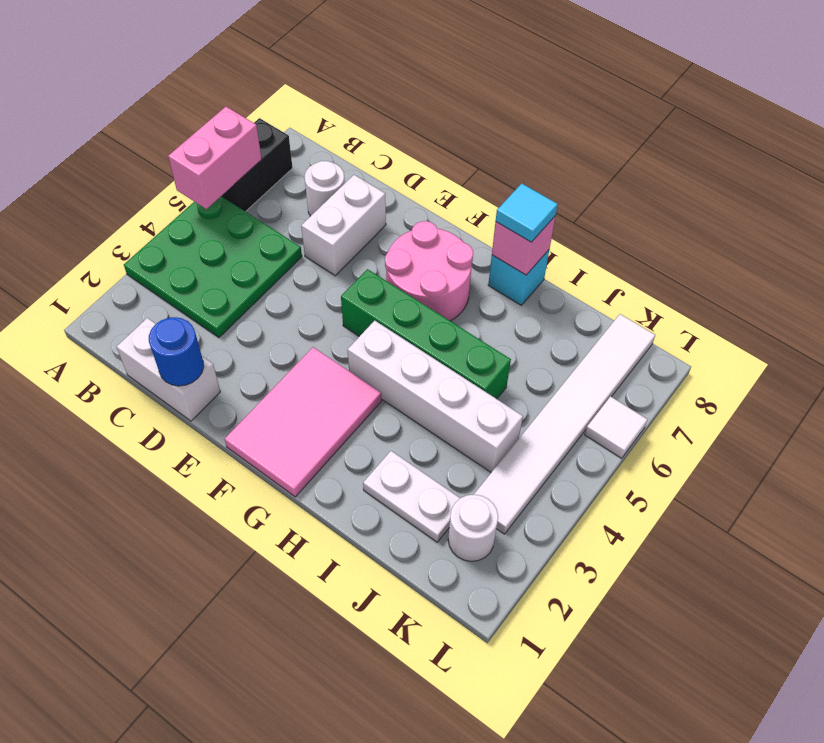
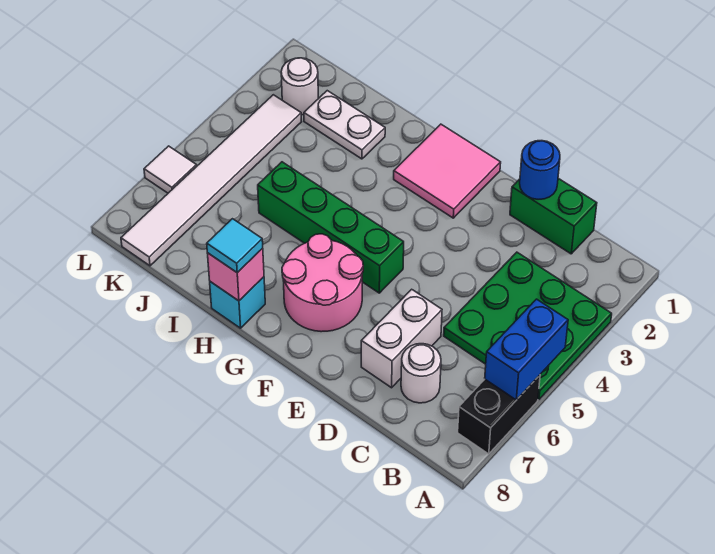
pink 1x2 brick [168,107,262,209] -> blue 1x2 brick [485,299,568,400]
white 1x2 brick [116,318,220,421] -> green 1x2 brick [510,178,597,254]
pink 2x3 tile [225,347,381,497] -> pink 2x2 tile [394,124,501,218]
white 1x4 brick [347,321,523,472] -> none

